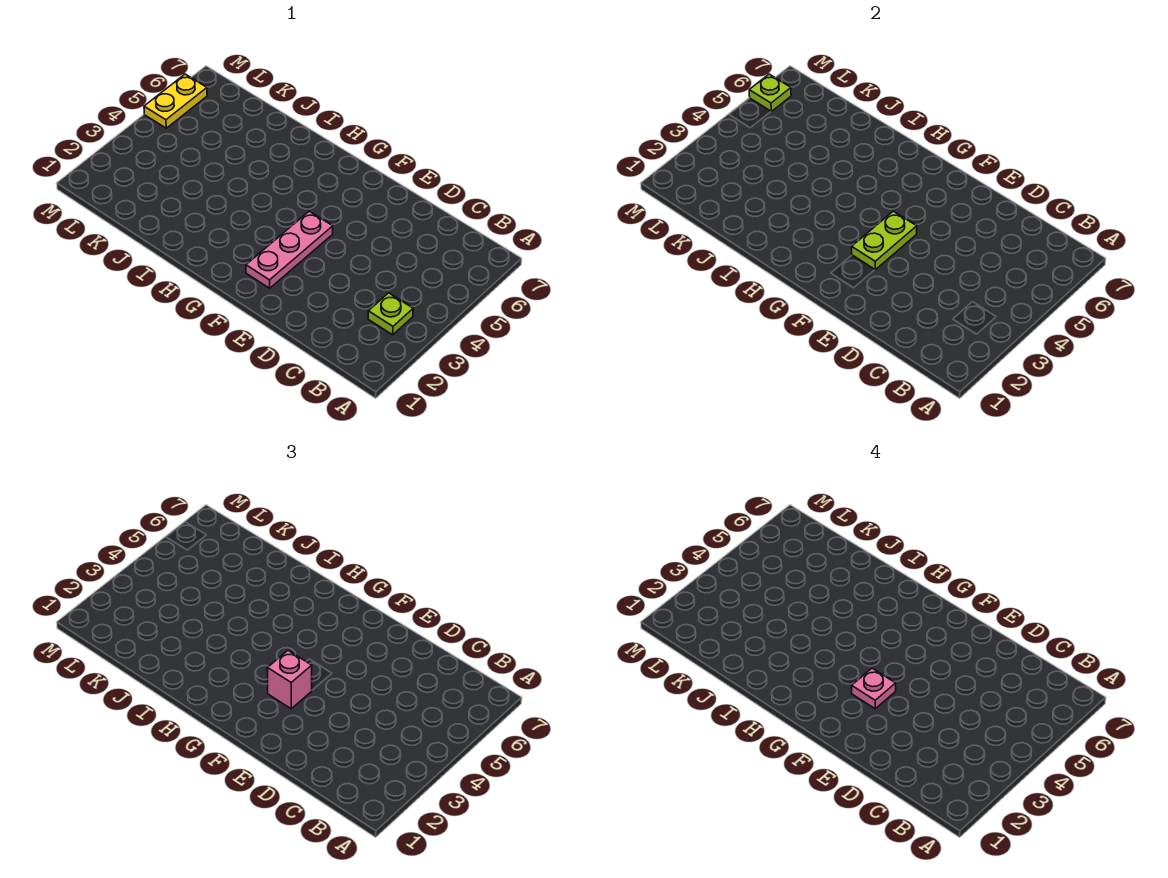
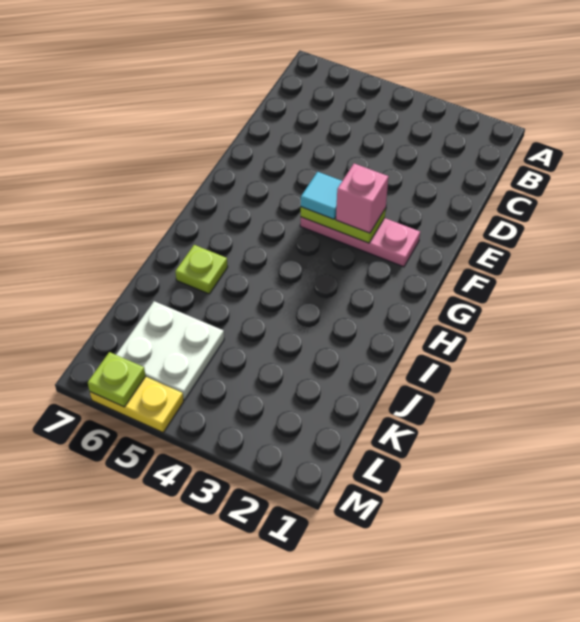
lime 1x1 plate [368,293,413,335] -> lime 1x1 plate moved to [175,245,228,294]
pink 1x1 plate [852,668,896,709] -> none
none -> cyan 1x1 tile [301,172,342,219]
none -> white 2x2 plate [116,301,224,400]

